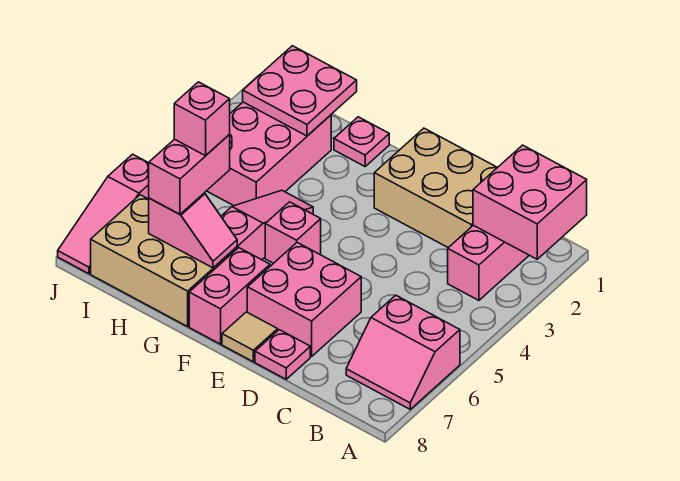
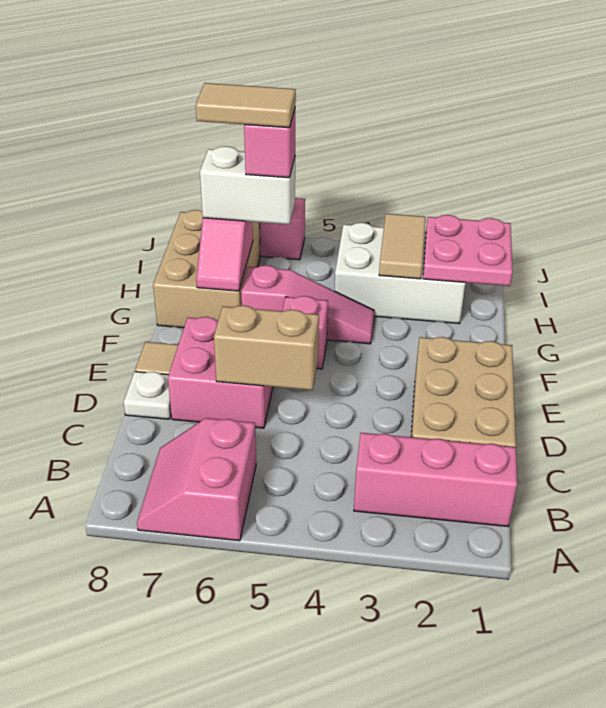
pink 2x2 brick [473,145,587,259] -> none
none -> tan 1x2 brick [214,305,319,390]
pink 1x1 plate [255,330,310,379] -> white 1x1 plate [124,372,171,419]
pink 1x2 brick [189,248,270,344] -> none
pink 1x1 plate [334,117,389,166] -> none
pink 2x3 brick [207,102,331,206] -> white 2x3 brick [334,223,465,324]
none -> tan 1x2 tile [379,214,426,279]
pink 1x2 brick [149,135,230,214] -> white 1x2 brick [200,146,295,224]
none -> tan 1x2 tile [196,83,296,128]

